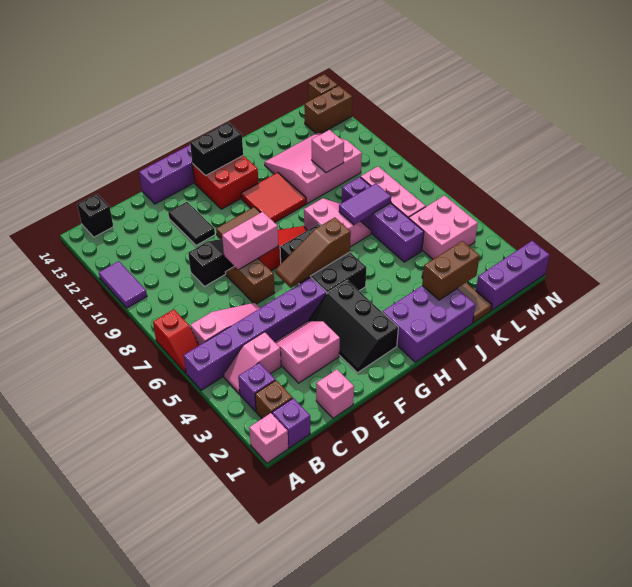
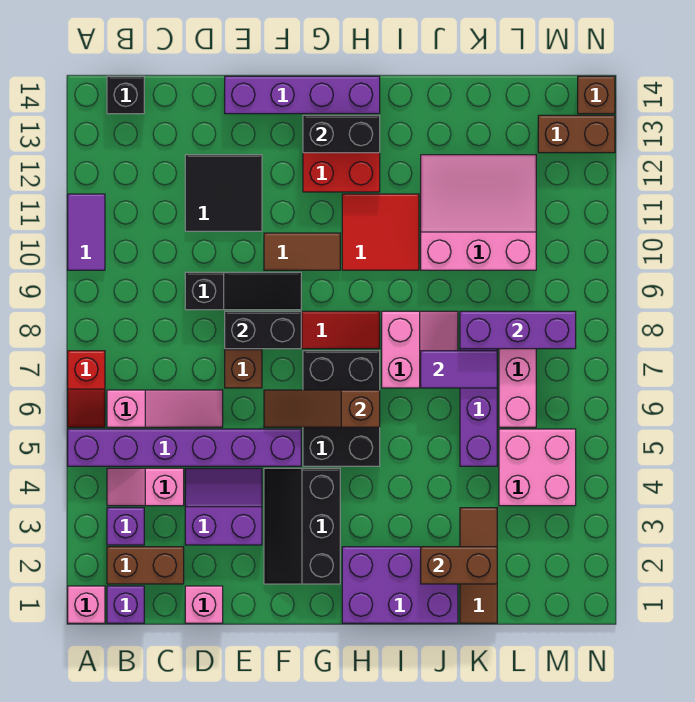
brown 1x1 brick [255,380,293,418] -> brown 1x2 brick [107,547,184,584]
pink 2x2 slope [275,321,340,383] -> purple 2x2 slope [185,468,262,545]
pink 1x2 brick [222,212,278,269] -> black 1x2 brick [225,311,301,349]
black 1x2 tile [168,202,215,245] -> black 2x2 tile [185,155,262,231]
pink 1x1 brick [312,130,344,173] -> none
purple 1x3 brick [476,241,550,310] -> purple 1x3 brick moved to [460,311,576,349]

